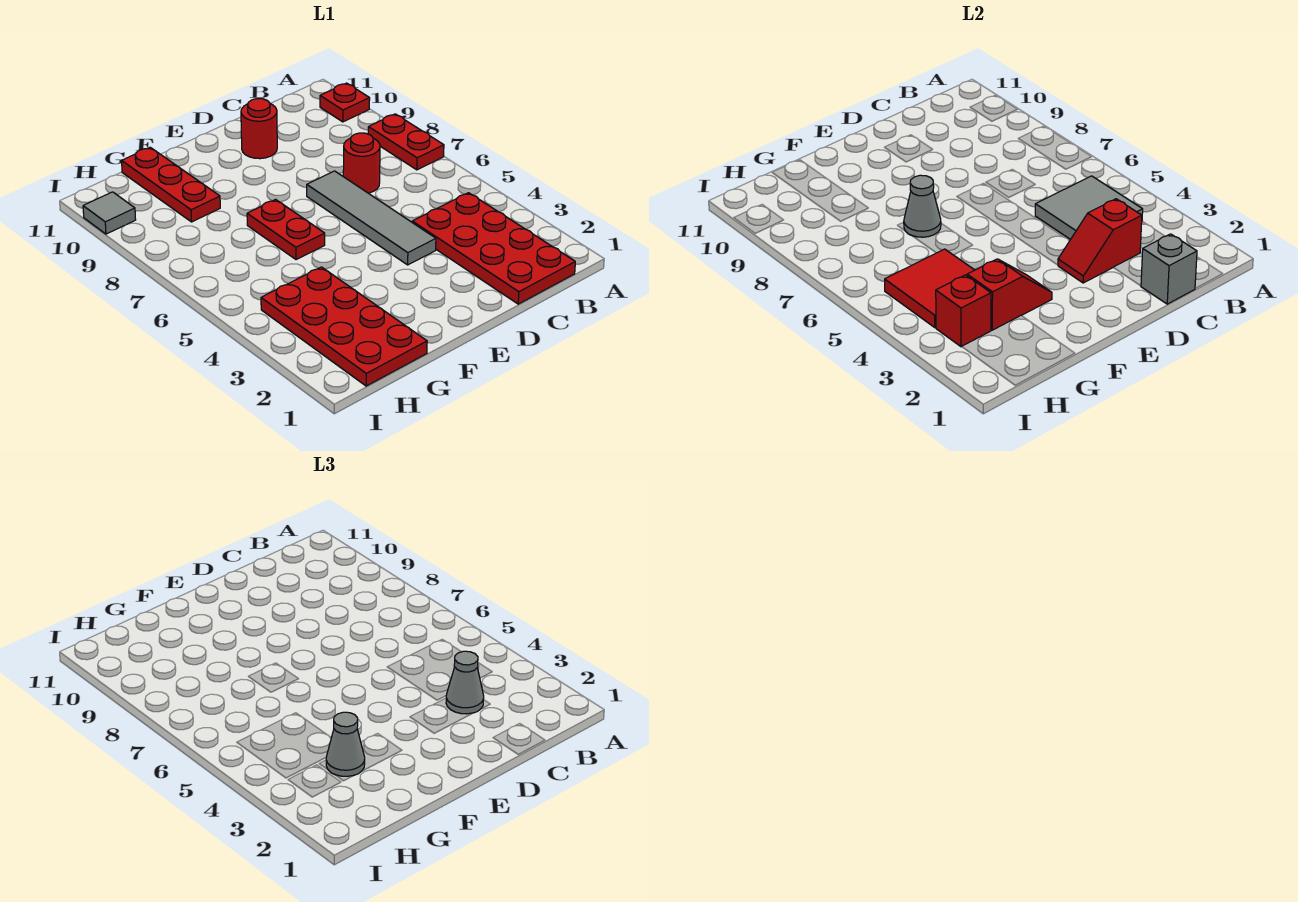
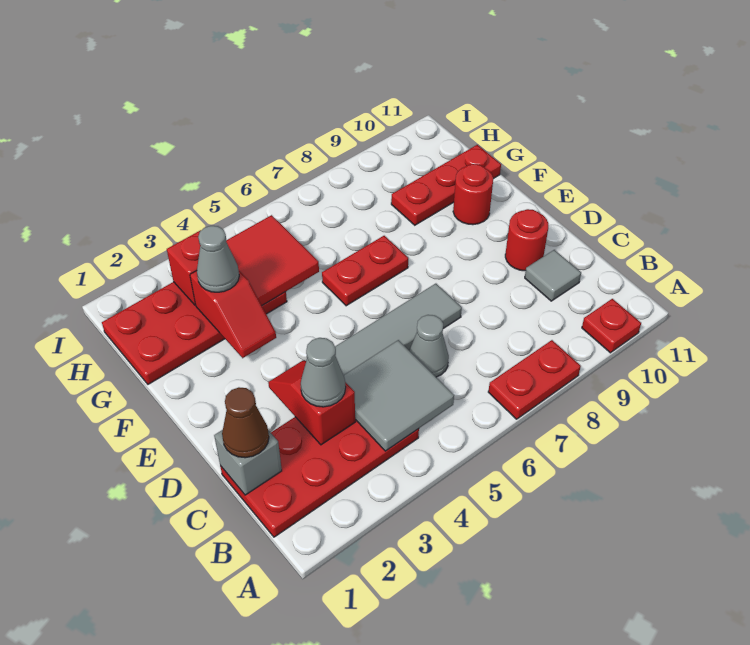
none -> brown 1x1 cone [222,387,269,458]
red 1x1 round brick [343,133,380,193] -> red 1x1 round brick moved to [453,164,493,225]
grey 1x1 cone [904,175,941,237] -> grey 1x1 cone moved to [409,315,449,377]
grey 1x1 tile [83,192,136,234] -> grey 1x1 tile moved to [525,250,581,301]

